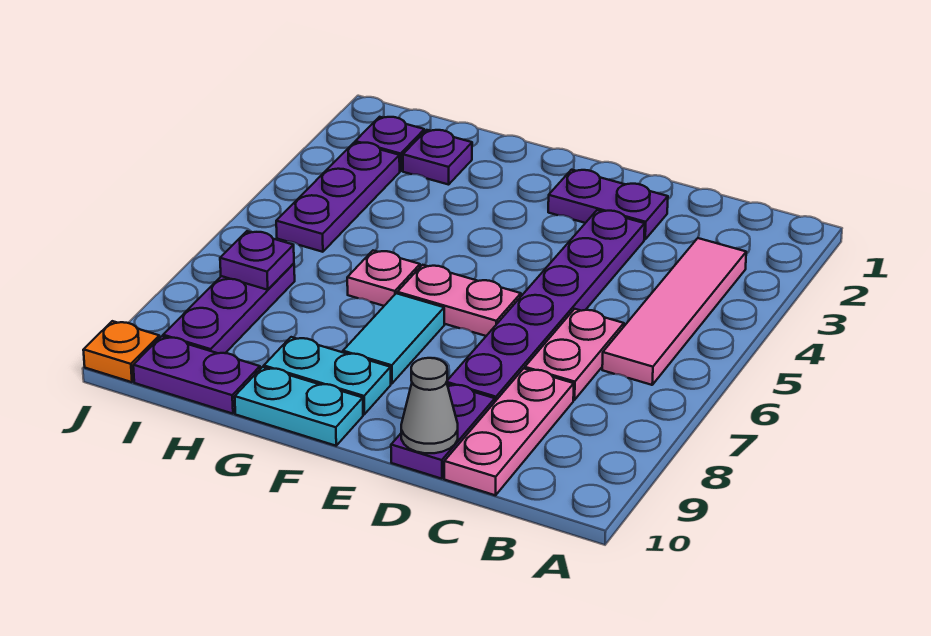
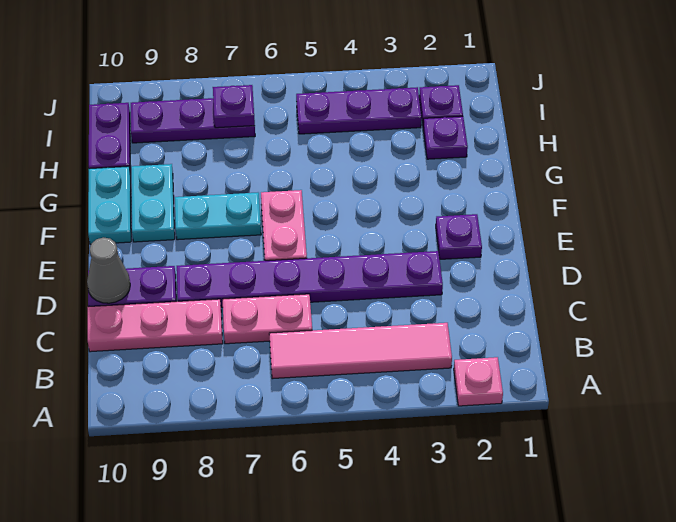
purple 1x2 plate [548,170,668,240] -> purple 1x1 plate [436,214,482,259]
cyan 1x2 tile [343,293,444,384] -> cyan 1x2 plate [175,193,261,240]
pink 1x1 plate [347,251,420,306] -> pink 1x1 plate moved to [454,357,503,406]
orange 1x1 plate [83,321,159,382] -> none

